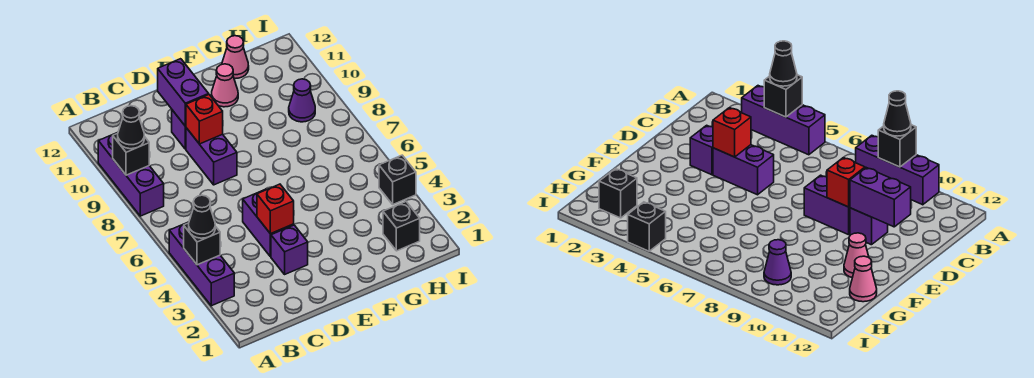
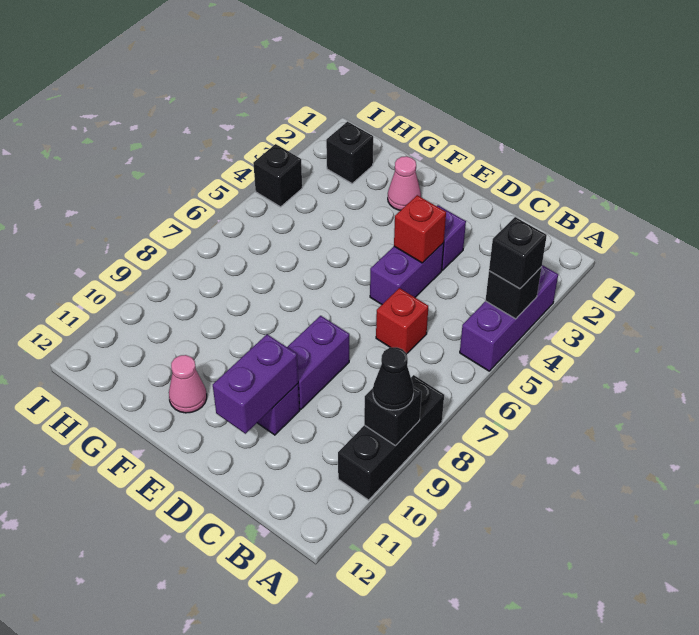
black 1x1 cone [189,195,215,238] -> black 1x1 brick [489,217,547,289]
purple 1x3 brick [98,132,164,216] -> black 1x3 brick [338,375,444,500]
red 1x1 brick [186,95,223,144] -> red 1x1 brick moved to [376,288,428,353]
pink 1x1 cone [222,36,249,79] -> pink 1x1 cone moved to [388,156,421,210]
purple 1x1 cone [289,79,315,122] -> none

